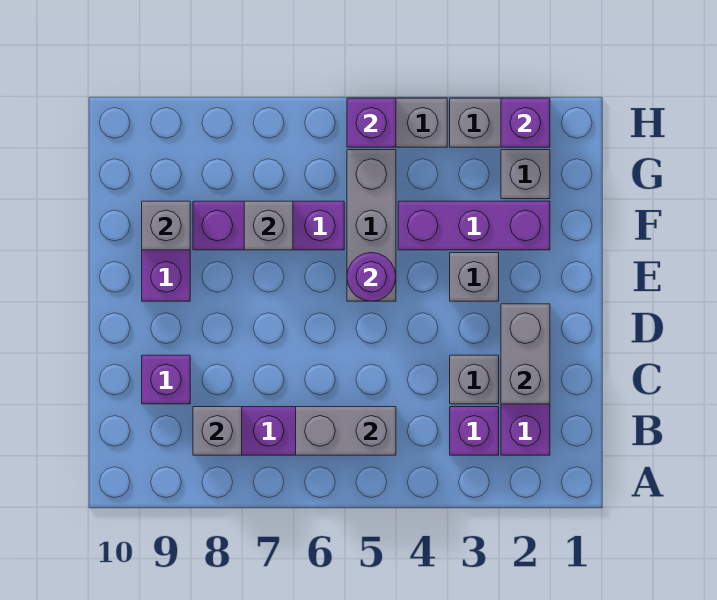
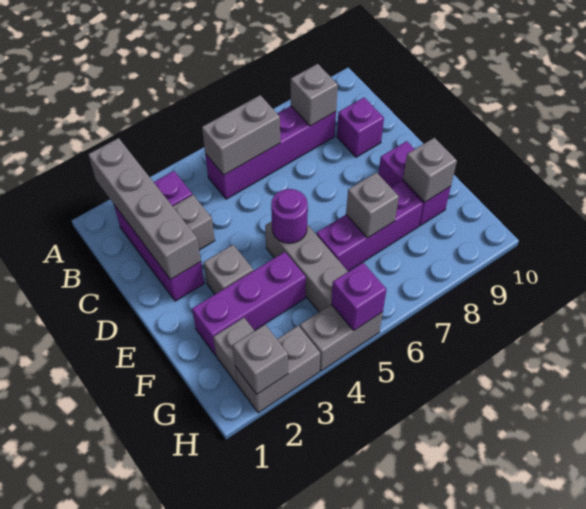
grey 1x2 brick [501,304,550,404] -> grey 1x4 brick [88,138,201,280]
purple 1x1 brick [501,98,550,147] -> grey 1x1 brick [233,325,288,394]

